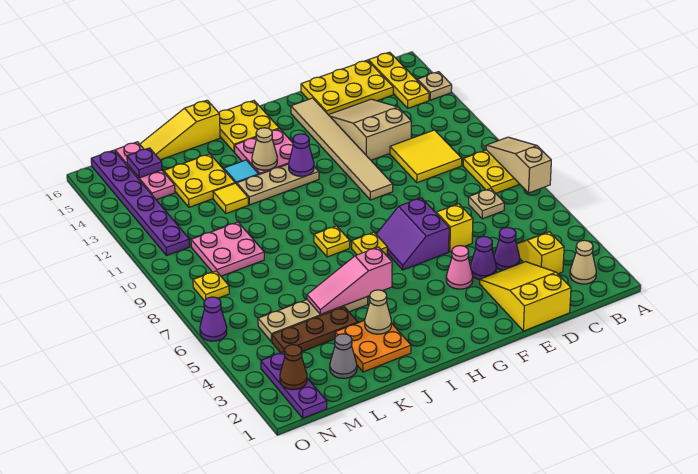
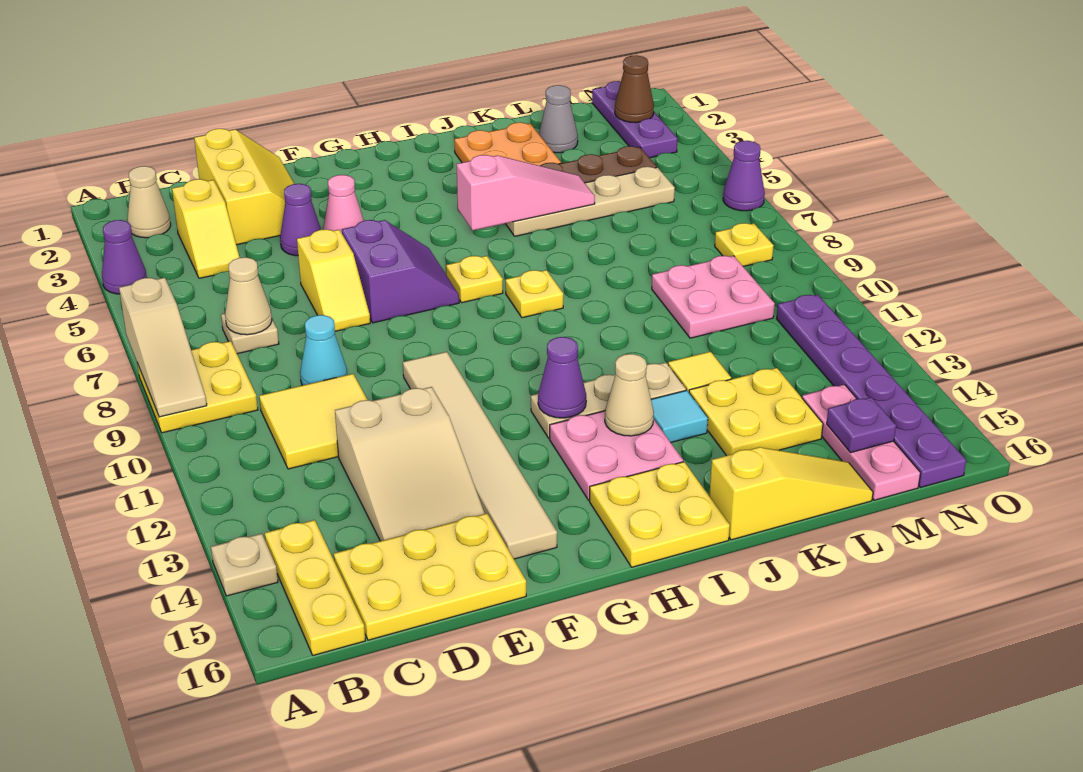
yellow 2x3 slope [480,262,571,331] -> yellow 2x3 slope turned to [194,129,294,245]
purple 1x1 cone [494,228,520,270] -> purple 1x1 cone moved to [102,220,147,294]
none -> cyan 1x1 cone [300,315,347,385]
tan 1x1 cone [365,290,391,334] -> tan 1x1 cone moved to [225,257,272,335]

